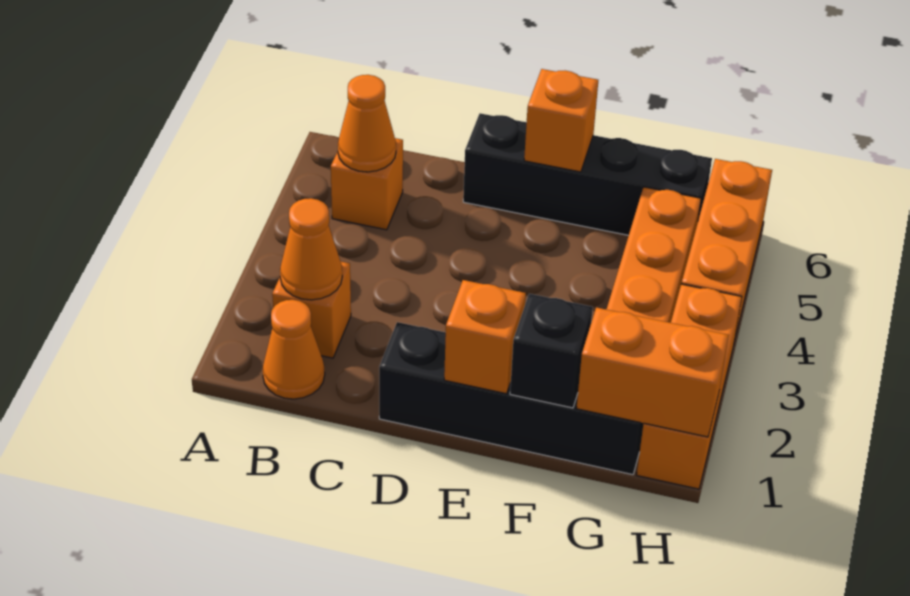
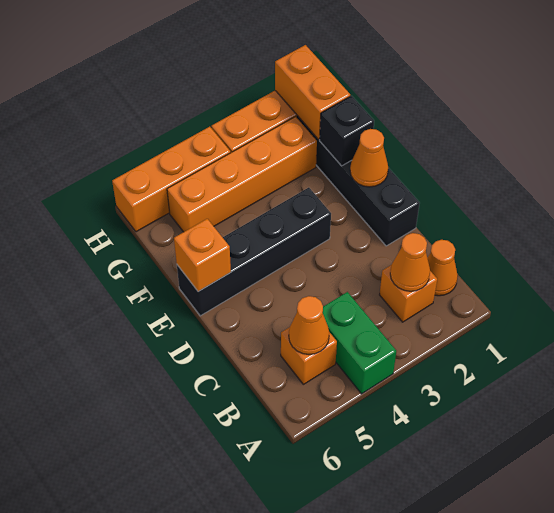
none -> green 1x2 brick [323,292,396,394]
black 1x4 brick [463,113,712,235] -> black 1x4 brick turned to [177,188,331,316]
orange 1x1 brick [444,280,526,394] -> orange 1x1 cone [350,129,388,187]

